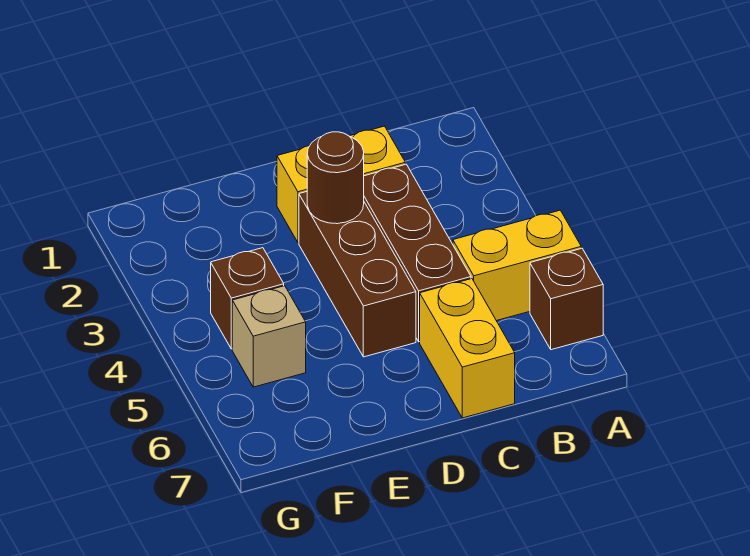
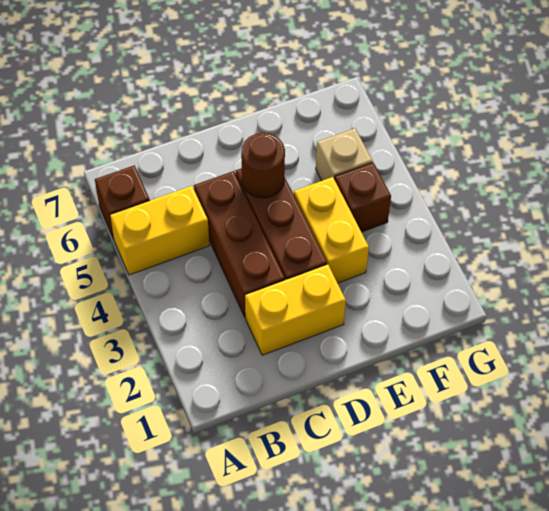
yellow 1x2 brick [420,279,515,418] -> yellow 1x2 brick moved to [294,177,369,283]
brown 1x1 round brick [307,132,364,224] -> brown 1x1 round brick moved to [241,133,285,198]

